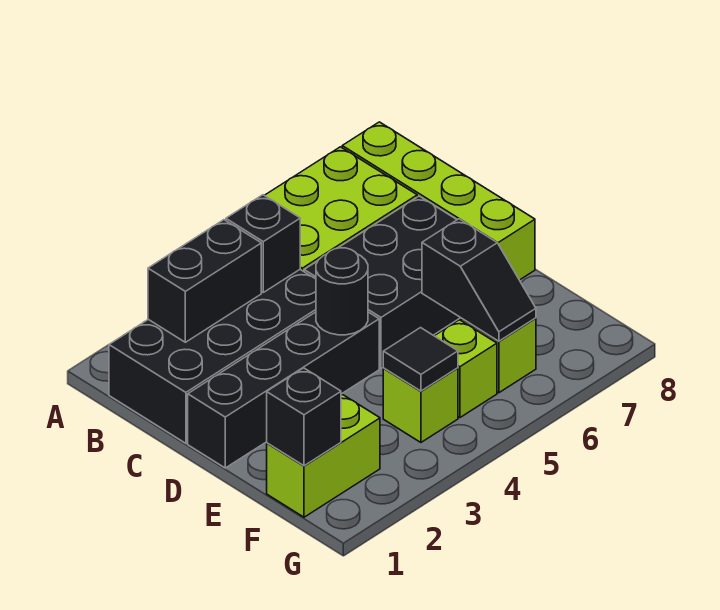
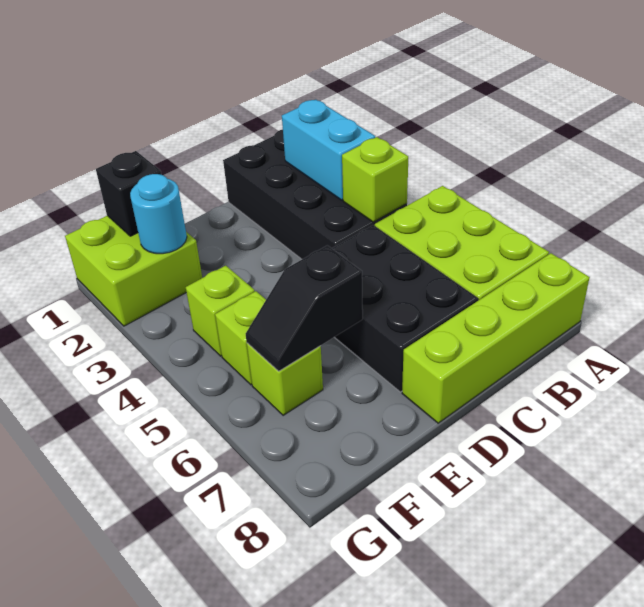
black 1x2 brick [148,220,261,342] -> cyan 1x2 brick [282,100,375,200]
black 1x1 brick [226,195,300,292] -> lime 1x1 brick [342,137,408,222]
black 1x4 brick [188,312,379,468] -> none
black 1x1 round brick [316,248,368,335] -> none
lime 1x2 brick [267,395,380,517] -> lime 2x2 brick [65,216,202,326]
none -> cyan 1x1 round brick [130,174,187,254]
black 1x1 tile [383,328,458,391] -> none

